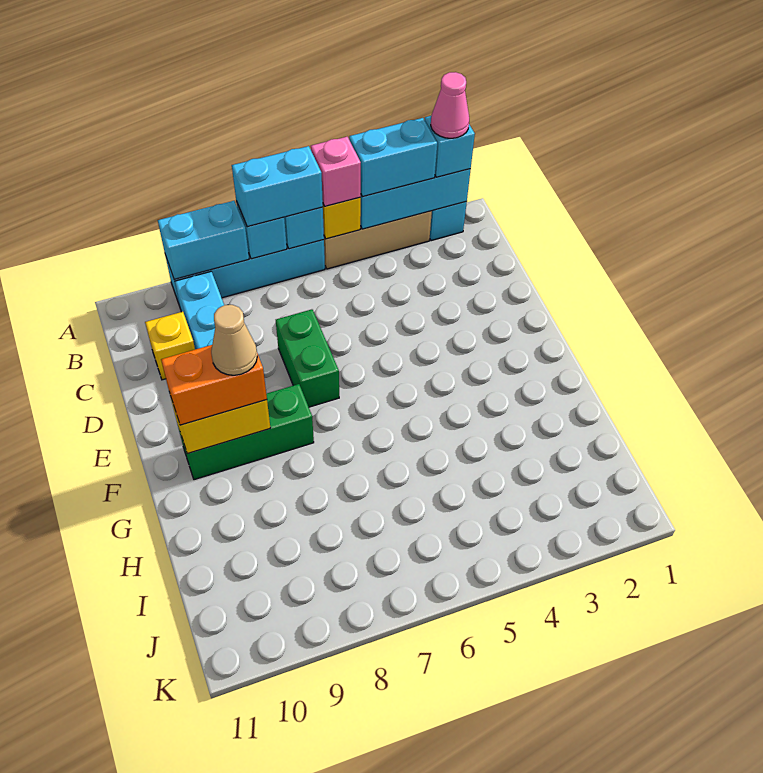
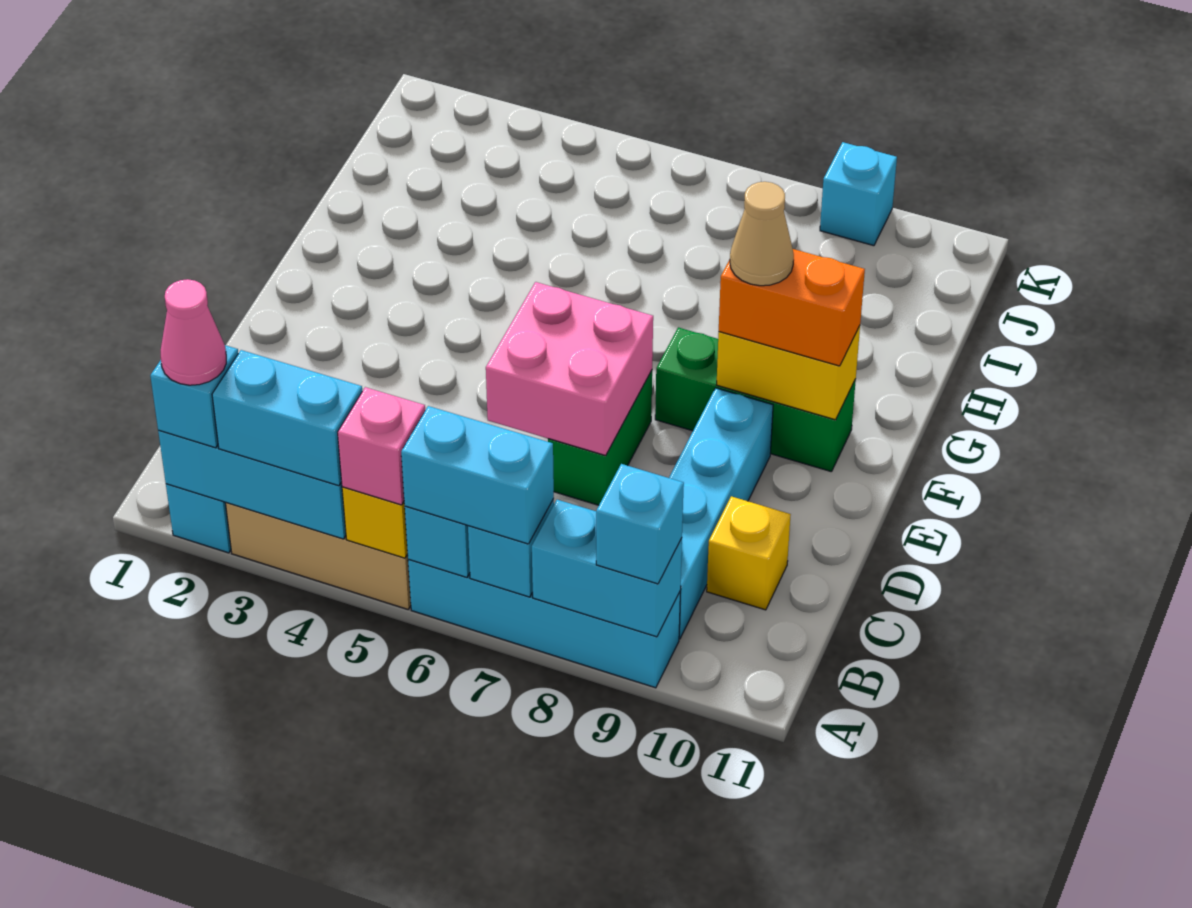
none -> cyan 1x1 brick [596,464,684,584]
none -> pink 2x2 brick [486,282,653,456]
none -> cyan 1x1 brick [820,142,897,246]

